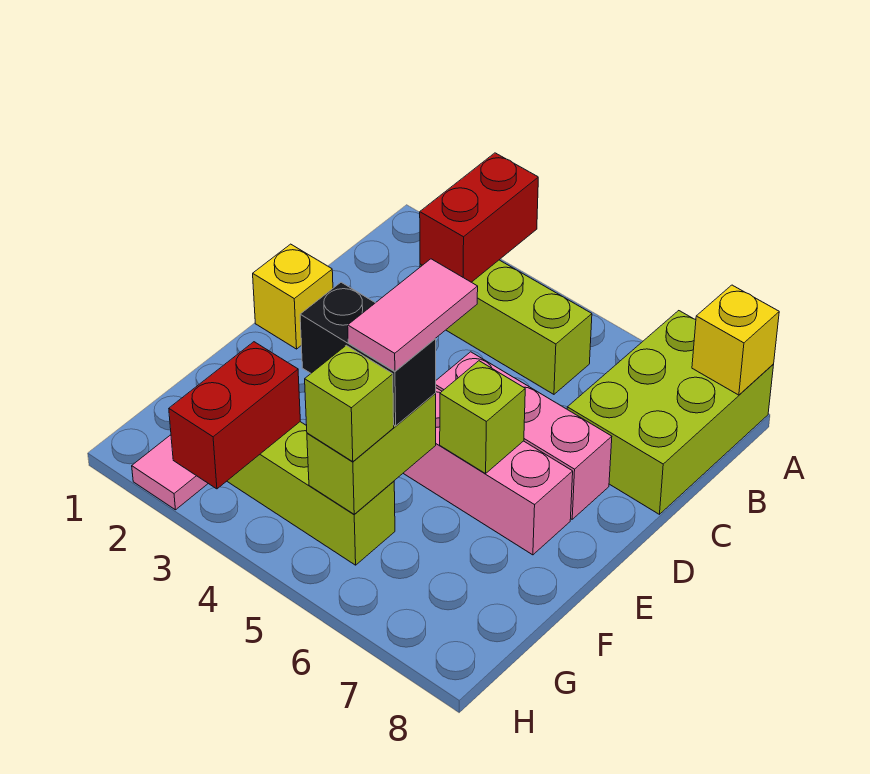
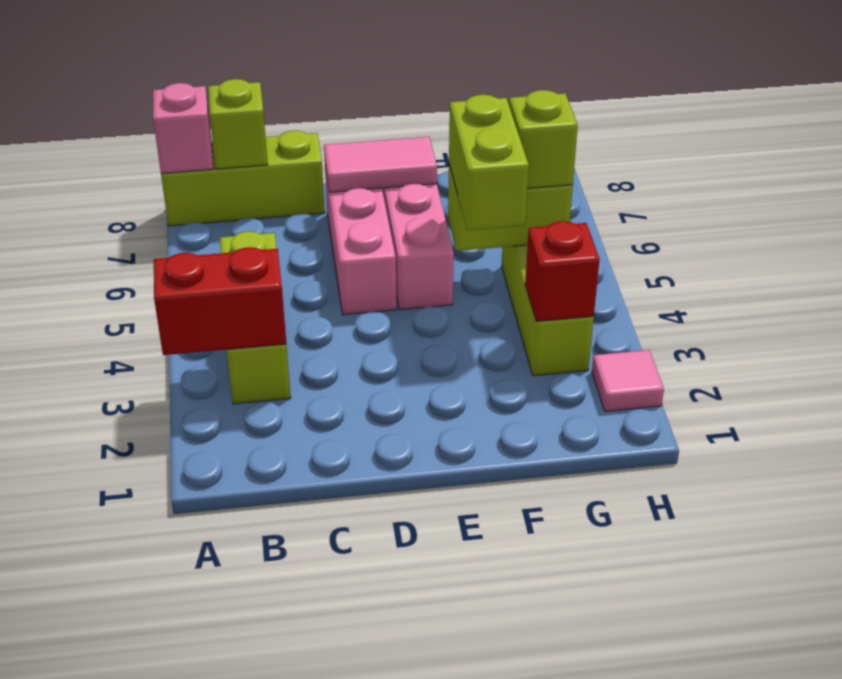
lime 2x3 brick [567,311,774,514] -> lime 1x3 brick [161,130,325,226]
yellow 1x1 brick [692,285,779,395] -> pink 1x1 brick [153,83,213,173]
yellow 1x1 brick [253,244,333,349] -> none
pink 1x2 tile [348,259,478,371] -> pink 1x2 tile moved to [324,137,437,192]
lime 1x1 brick [440,361,525,474] -> lime 1x1 brick moved to [208,79,268,169]
black 1x2 brick [300,282,436,426] -> lime 1x2 brick [449,95,529,230]
red 1x2 brick [169,342,300,489] -> red 1x1 brick [525,221,600,321]

